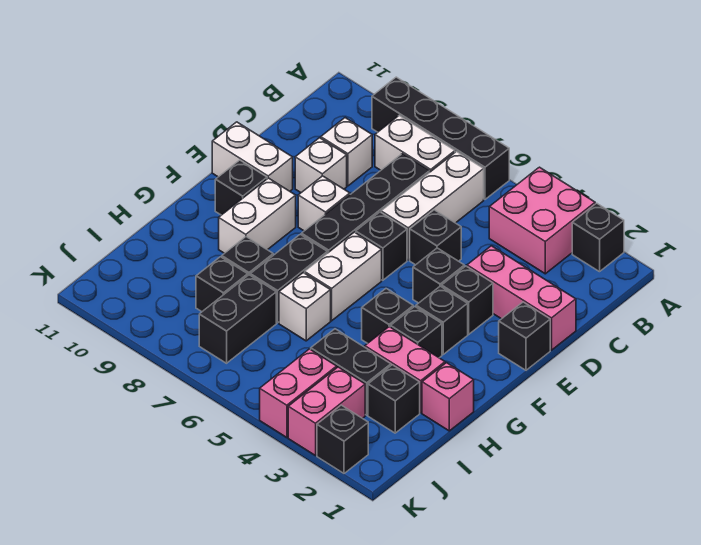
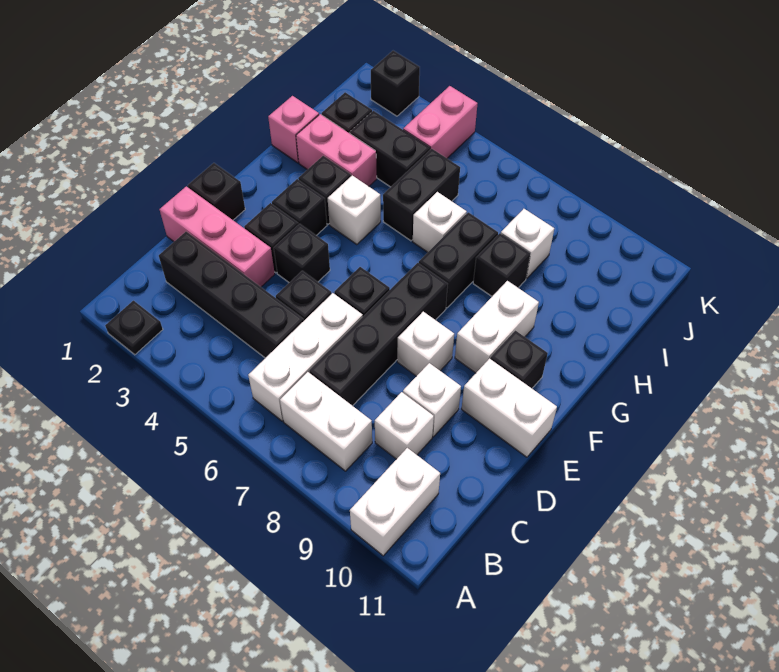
black 1x1 brick [572,203,624,272] -> black 1x1 plate [105,301,163,355]
pink 2x2 brick [489,167,595,274] -> none
black 1x4 brick [372,77,509,199] -> black 1x4 brick moved to [159,232,304,358]
white 1x2 brick [305,232,382,321] -> white 1x2 brick moved to [350,448,440,556]
black 1x1 brick [362,289,413,343] -> white 1x1 brick [328,175,381,245]
black 1x2 brick [199,275,276,363] -> black 1x2 brick moved to [383,149,460,241]
black 1x1 brick [196,257,248,312] -> white 1x1 brick [501,209,554,279]
pink 1x2 brick [288,367,365,456] -> none

